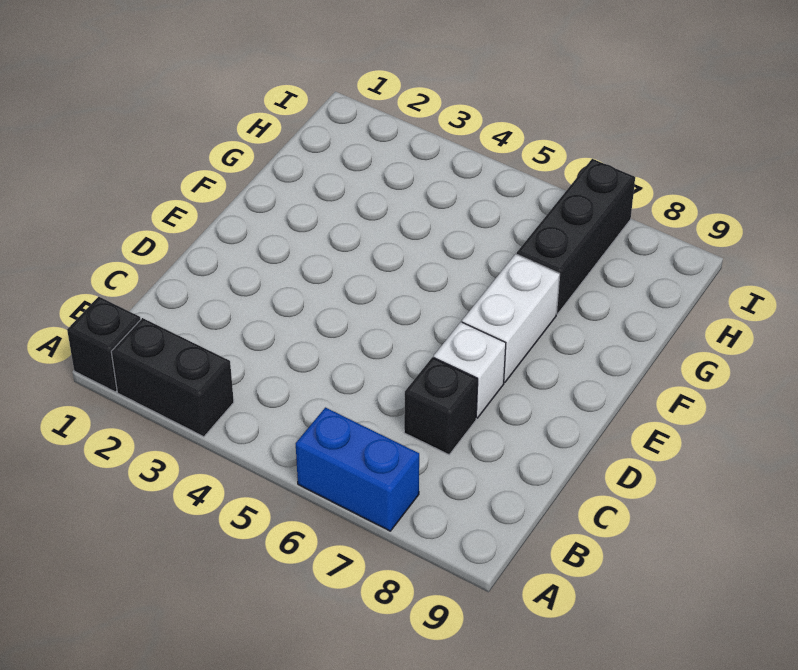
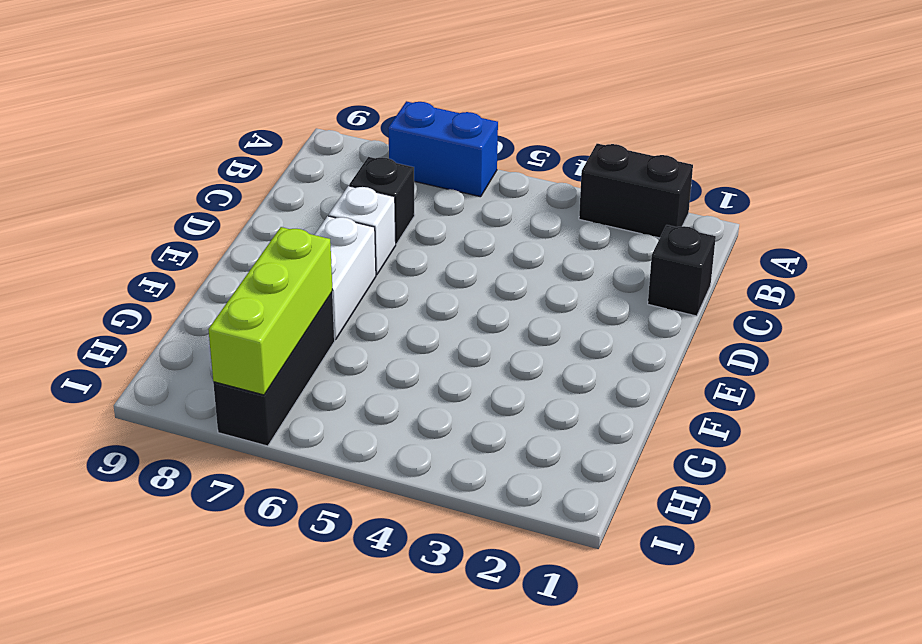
black 1x1 brick [67,297,141,392] -> black 1x1 brick moved to [648,225,716,316]
none -> lime 1x3 brick [208,227,333,395]

